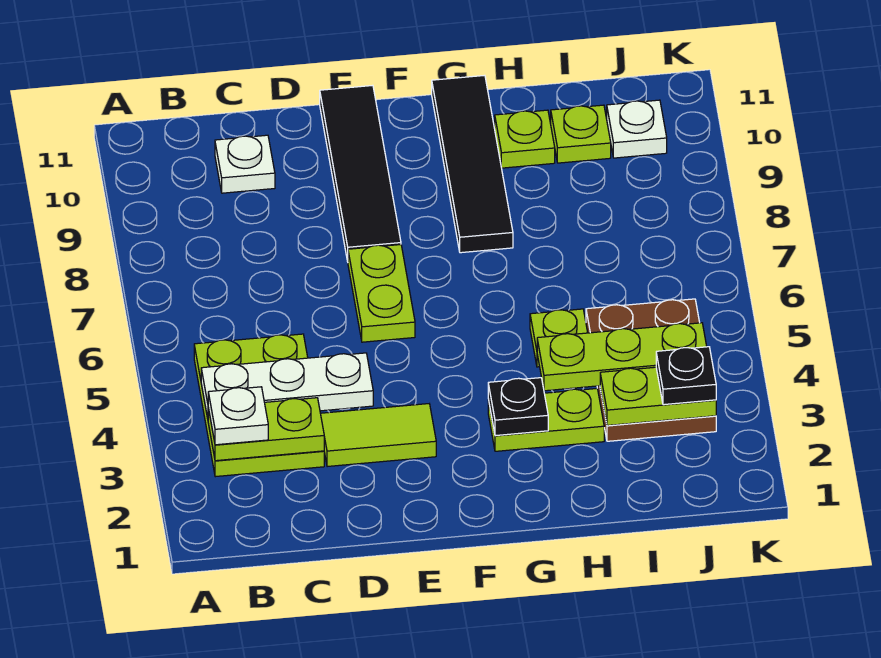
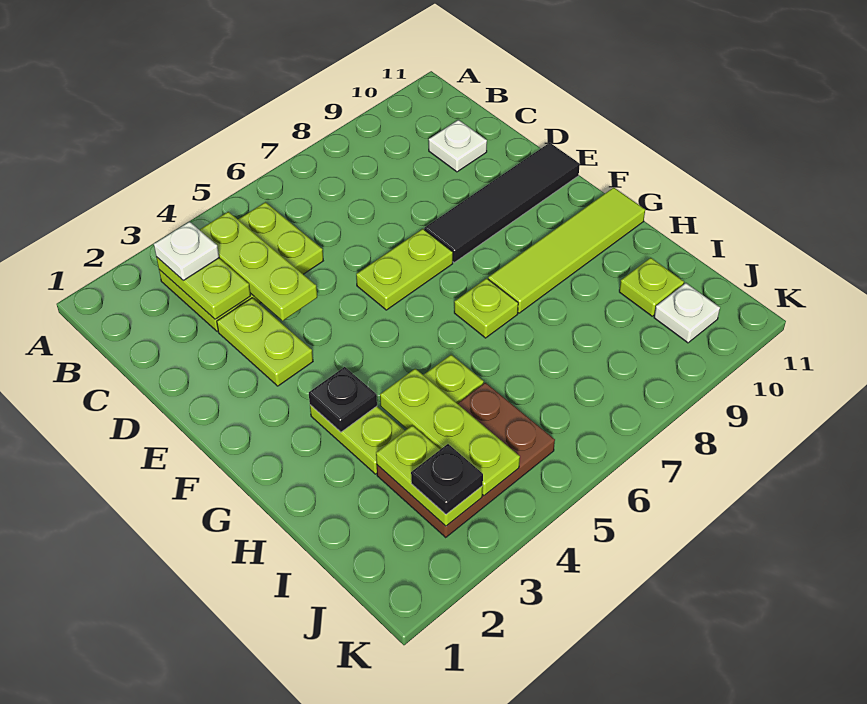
white 1x3 plate [201,353,373,418] -> lime 1x3 plate [200,212,317,321]
lime 1x2 tile [321,404,436,467] -> lime 1x2 plate [217,298,313,386]
black 1x4 tile [432,75,513,253] -> lime 1x4 tile [488,187,645,313]
lime 1x1 plate [495,110,555,168] -> lime 1x1 plate moved to [454,278,518,338]

